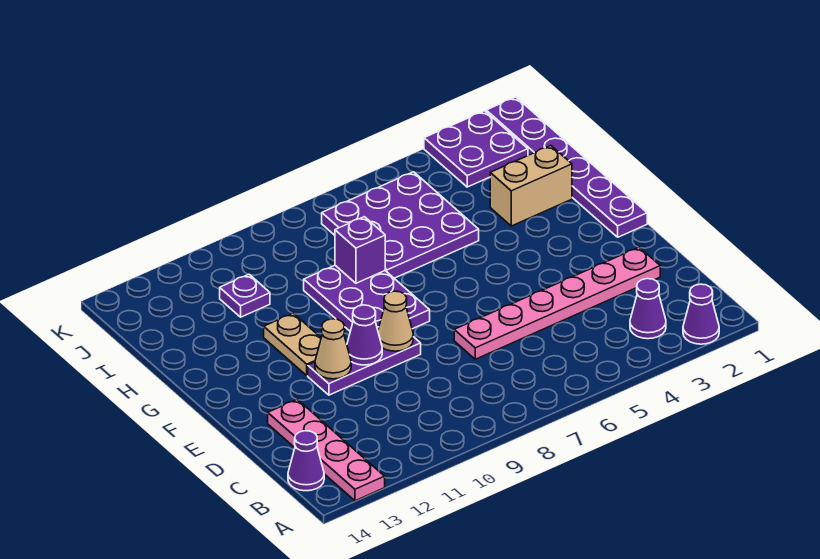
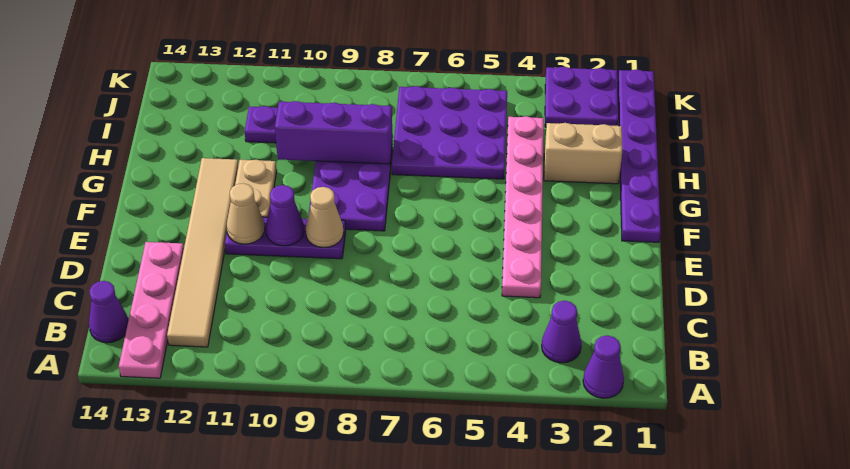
none -> tan 1x6 tile [167,158,238,347]
pink 1x6 plate [454,247,660,359] -> pink 1x6 plate turned to [502,116,544,298]
purple 1x1 brick [335,217,385,283] -> purple 1x3 brick [275,101,392,164]

